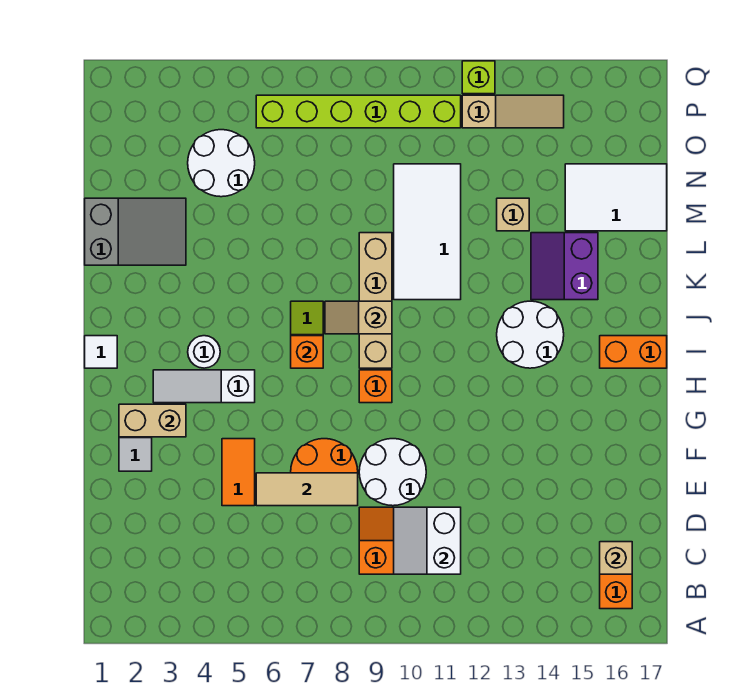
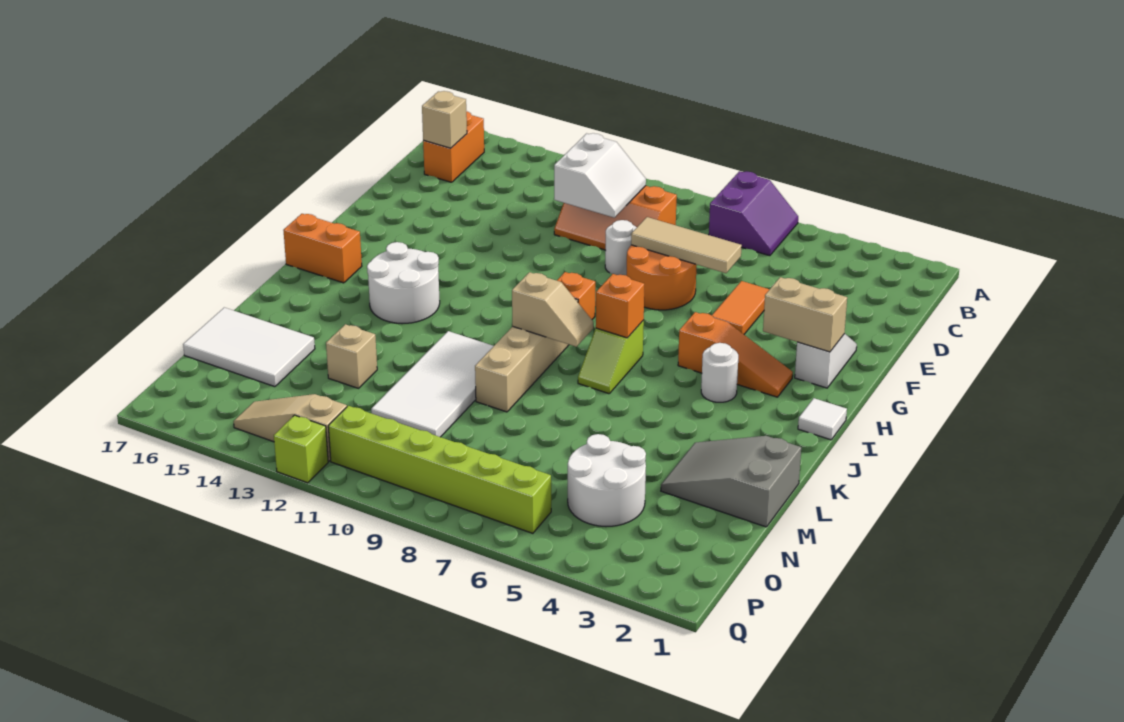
white 2x2 round brick [359,439,426,506] -> white 1x1 round brick [605,220,637,275]
white 1x3 slope [153,370,255,403] -> orange 1x3 slope [678,312,793,397]
purple 2x2 slope [531,233,598,300] -> purple 2x2 slope moved to [709,171,798,256]

